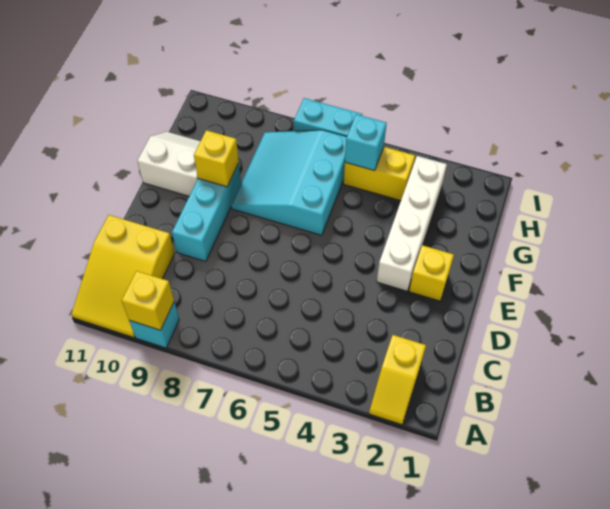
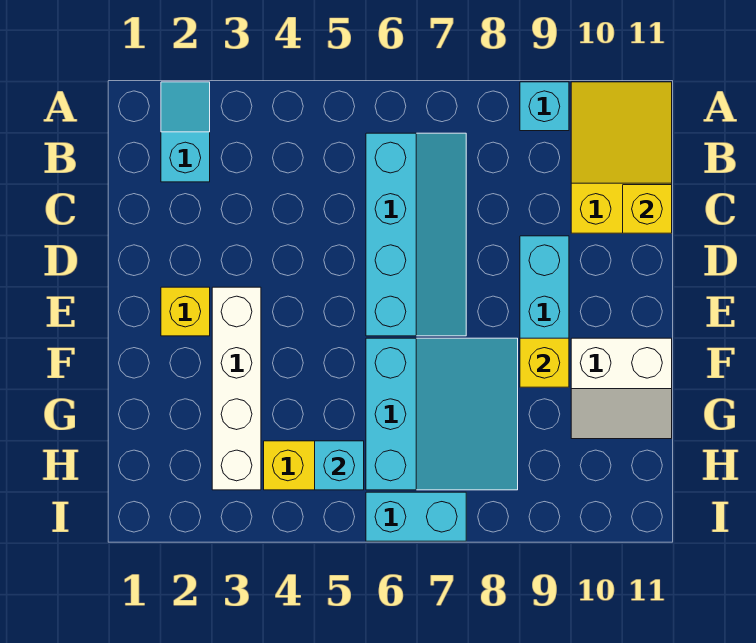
yellow 1x2 slope [369,335,426,425] -> cyan 1x2 slope [161,82,210,182]
yellow 1x1 brick [122,271,174,330] -> yellow 1x1 brick moved to [623,185,672,233]
none -> cyan 2x4 slope [366,133,466,336]

